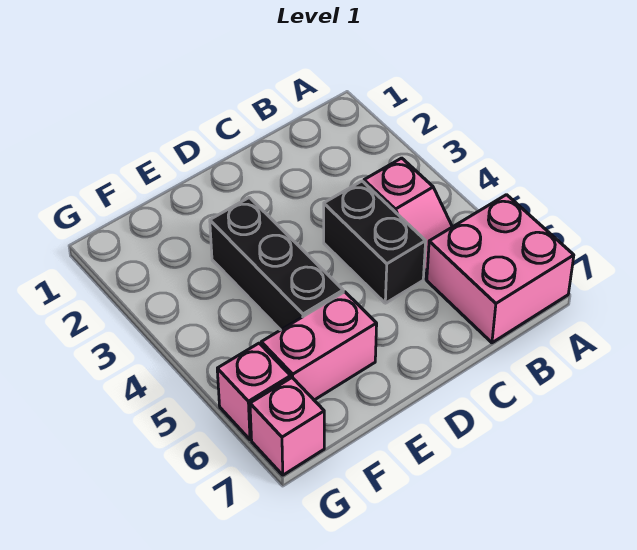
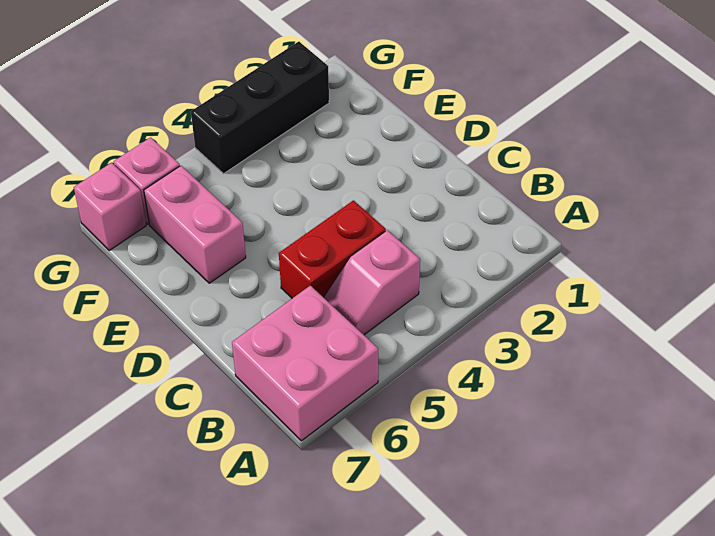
black 1x2 brick [324,181,426,303] -> red 1x2 brick [279,200,386,298]
black 1x3 brick [210,197,343,330] -> black 1x3 brick moved to [191,42,329,174]

